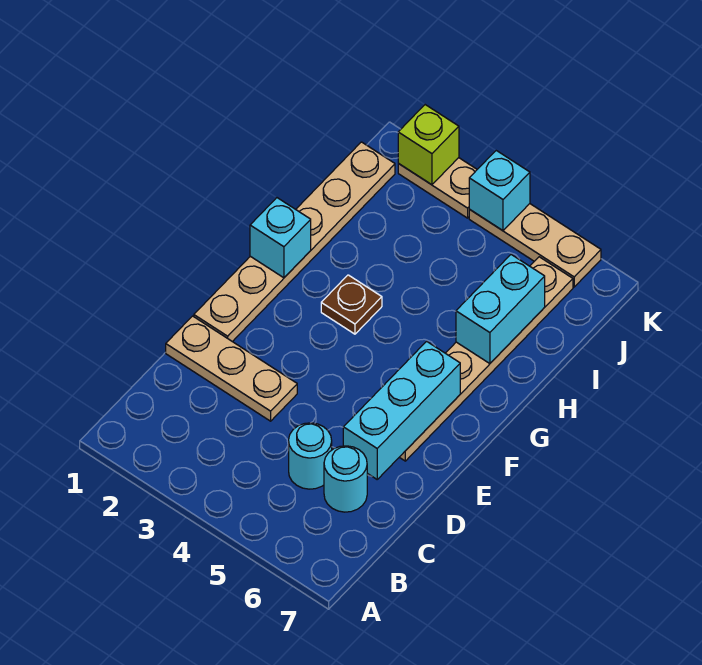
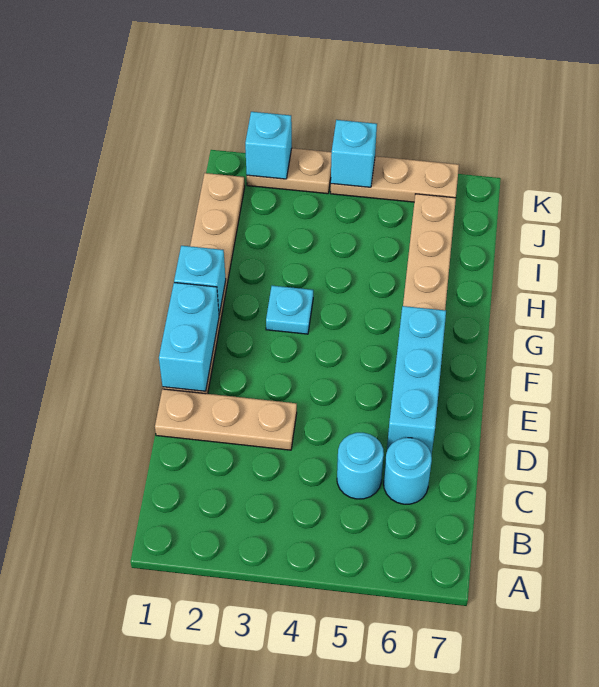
brown 1x1 plate [321,275,382,334] -> cyan 1x1 plate [266,286,313,334]
cyan 1x2 brick [456,255,545,364] -> cyan 1x2 brick moved to [159,283,219,391]
lime 1x1 brick [398,105,459,185] -> cyan 1x1 brick [245,112,292,179]

